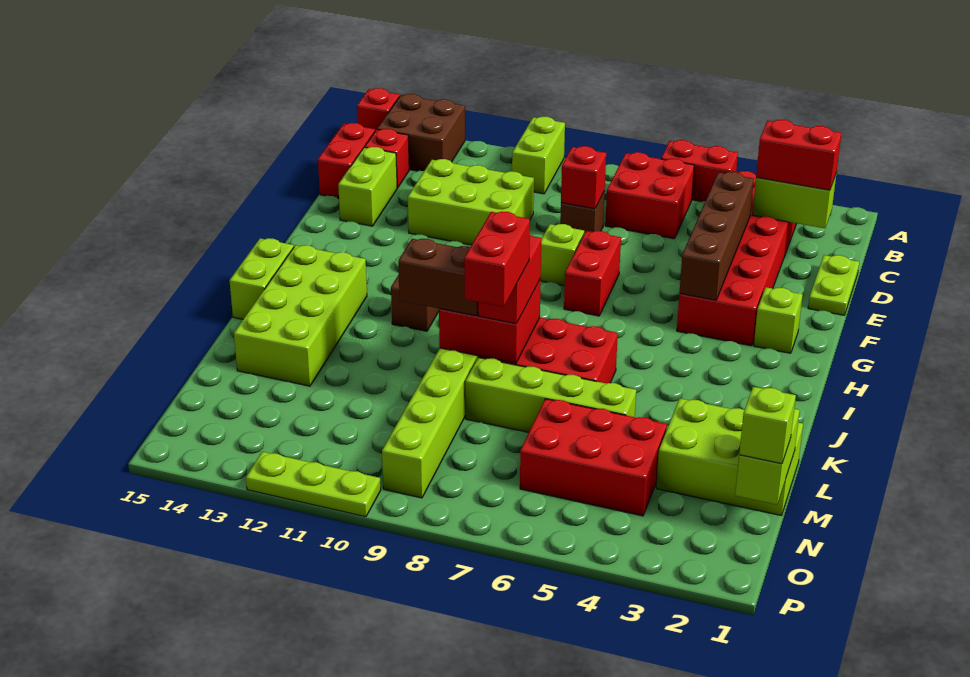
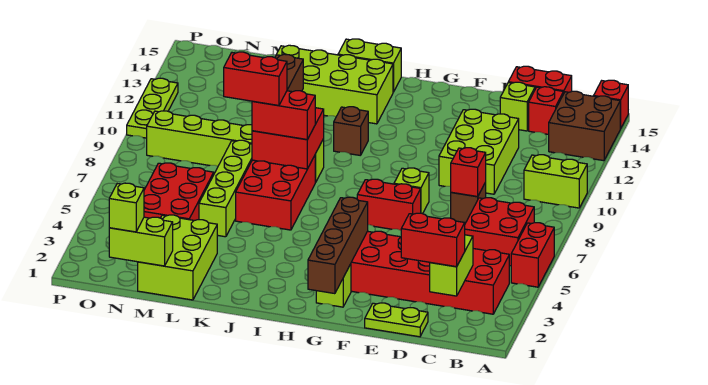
red 1x2 brick [756,120,841,190] -> red 1x2 brick turned to [401,213,465,267]
brown 1x4 brick [679,172,754,300] -> brown 1x4 brick turned to [308,197,368,294]
lime 1x2 brick [338,147,397,226] -> lime 1x1 brick [500,82,535,131]

